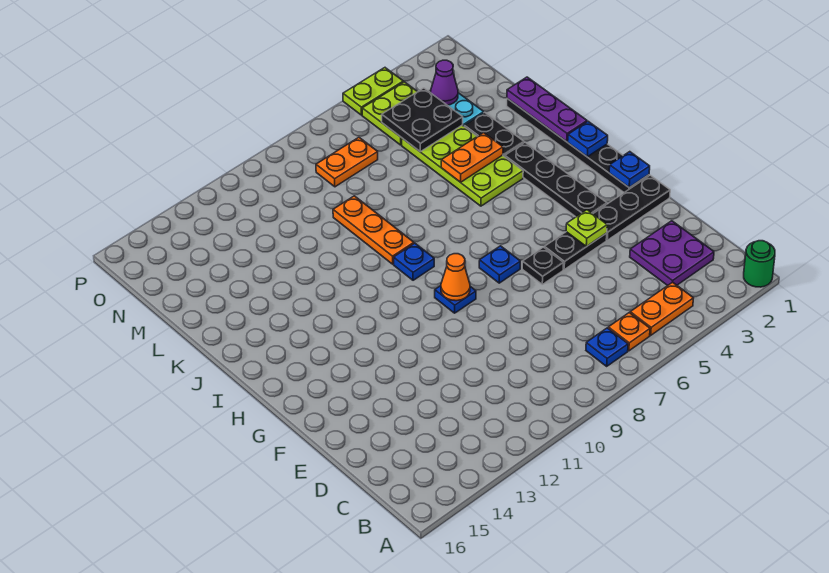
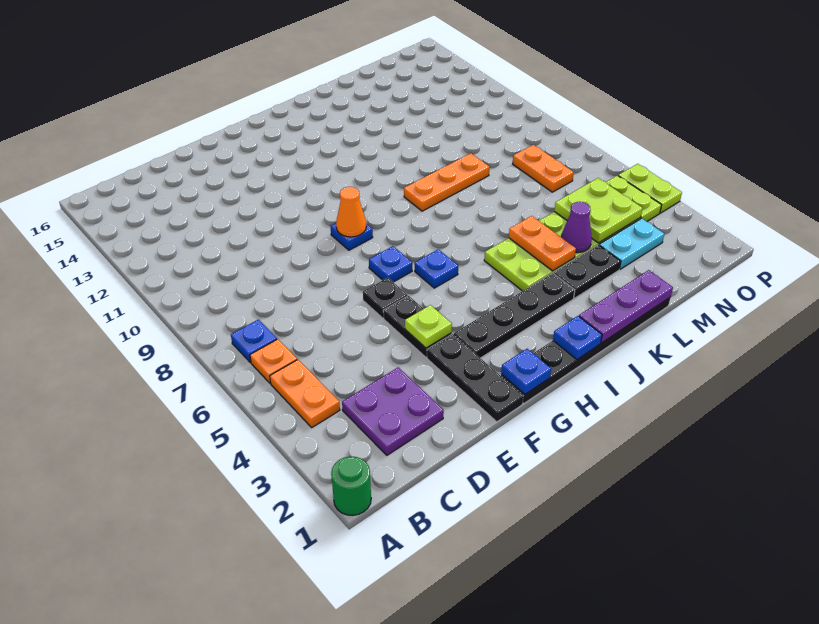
blue 1x1 plate [394,243,434,280] -> blue 1x1 plate moved to [415,249,458,288]
black 2x2 plate [382,88,463,152] -> lime 2x2 plate [554,178,643,243]
purple 1x1 cone [431,60,458,105] -> purple 1x1 cone moved to [561,202,592,253]

